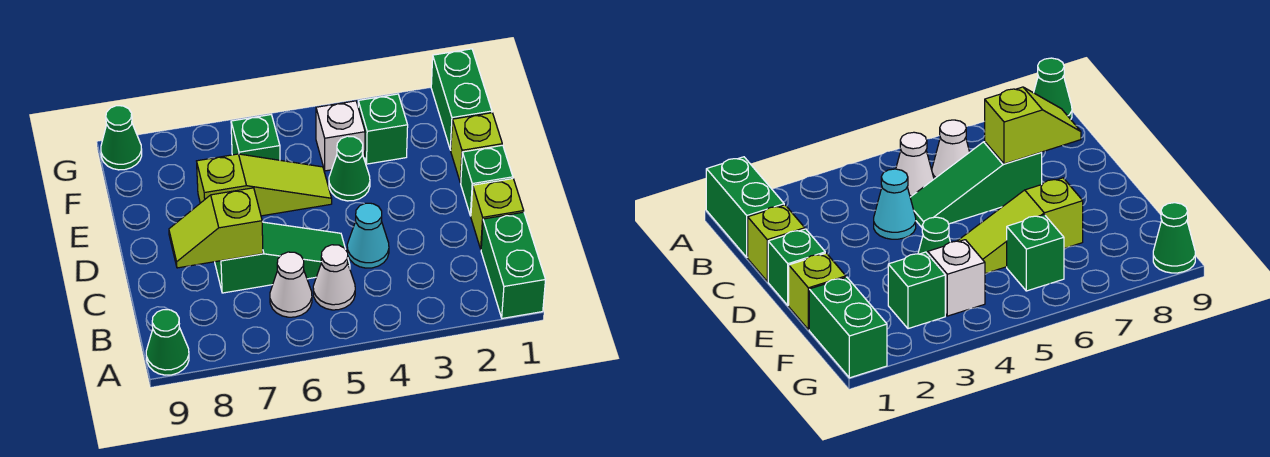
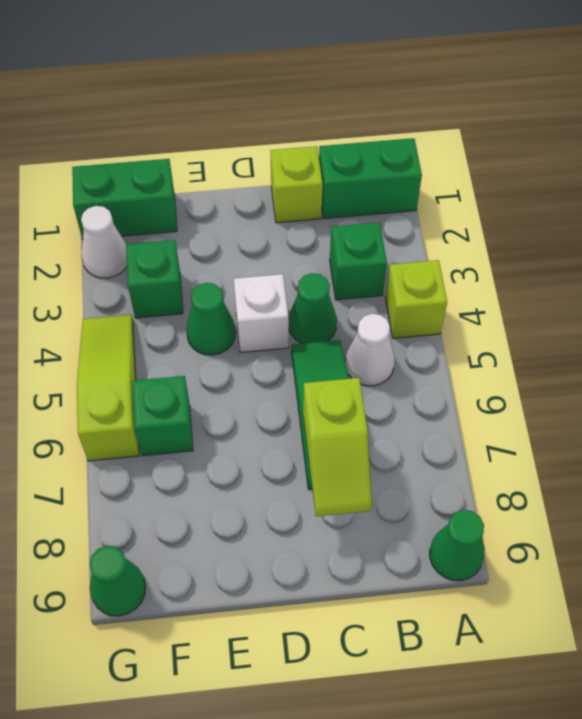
white 1x1 cone [270,252,312,317] -> white 1x1 cone moved to [81,206,127,278]
cyan 1x1 cone [347,203,389,268] -> green 1x1 cone [289,273,337,343]
green 1x1 brick [461,145,513,216] -> green 1x1 brick moved to [330,222,387,300]
lime 1x1 brick [451,113,502,183] -> lime 1x1 brick moved to [385,260,447,338]
lime 1x3 slope [197,154,332,216] -> lime 1x3 slope moved to [77,315,139,461]
white 1x1 brick [316,101,365,171] -> white 1x1 brick moved to [234,274,289,353]

